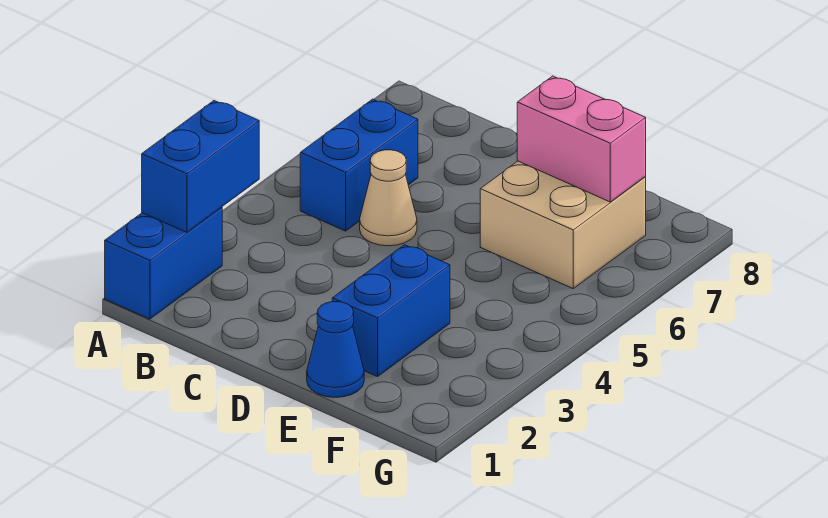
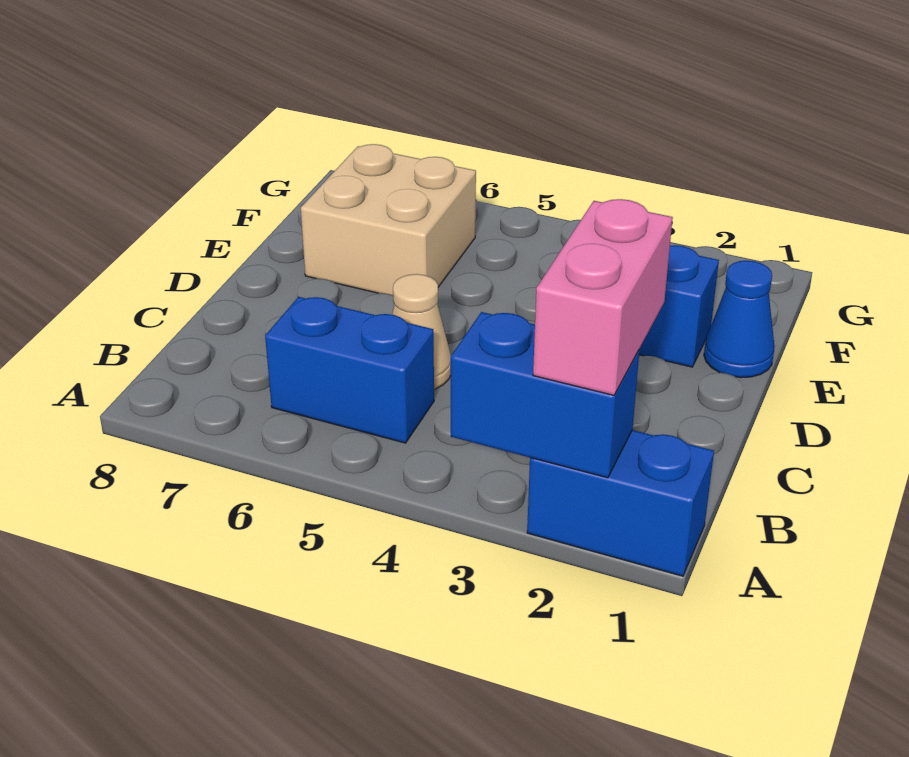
pink 1x2 brick [517,76,646,202] -> pink 1x2 brick moved to [533,199,673,395]

